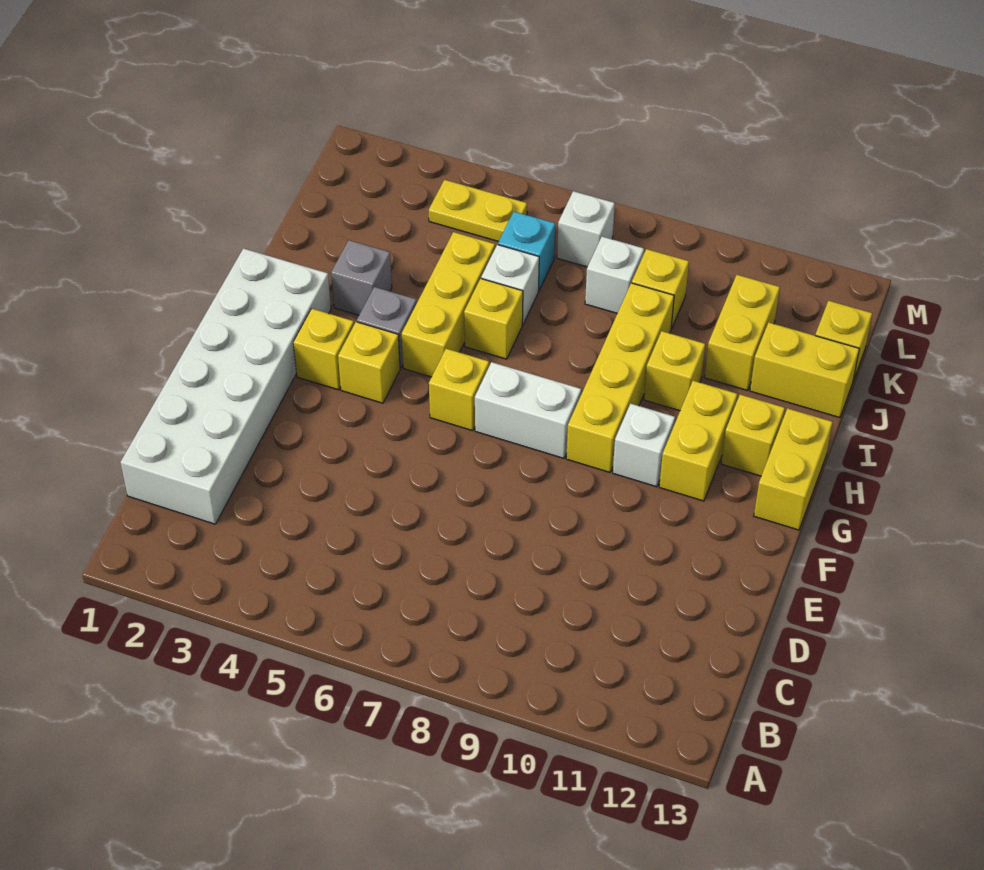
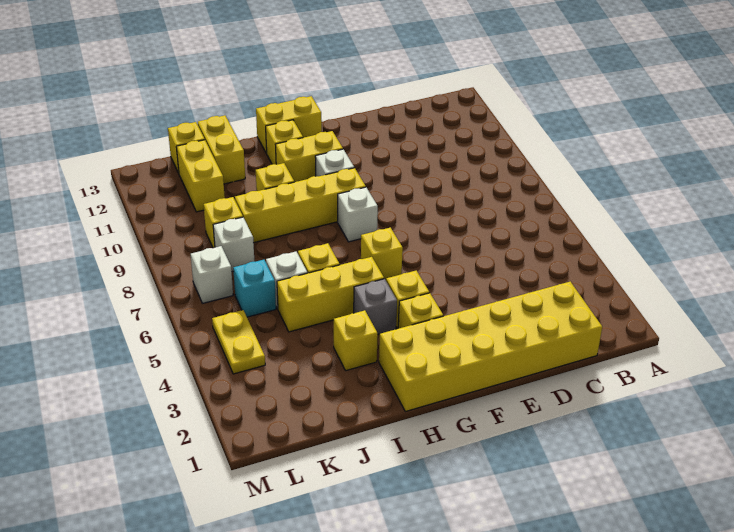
white 2x6 brick [120,249,331,524] -> yellow 2x6 brick [379,282,602,412]
white 1x2 brick [475,362,581,458] -> white 1x1 brick [338,187,378,242]
grey 1x1 brick [331,240,392,315] -> yellow 1x1 brick [334,310,378,371]
yellow 1x2 brick [704,275,780,390] -> yellow 1x2 brick turned to [176,140,225,212]

